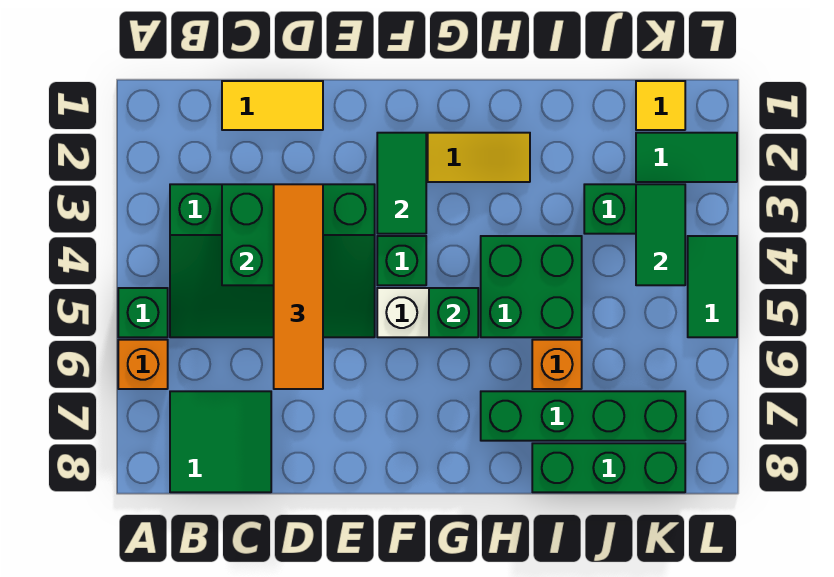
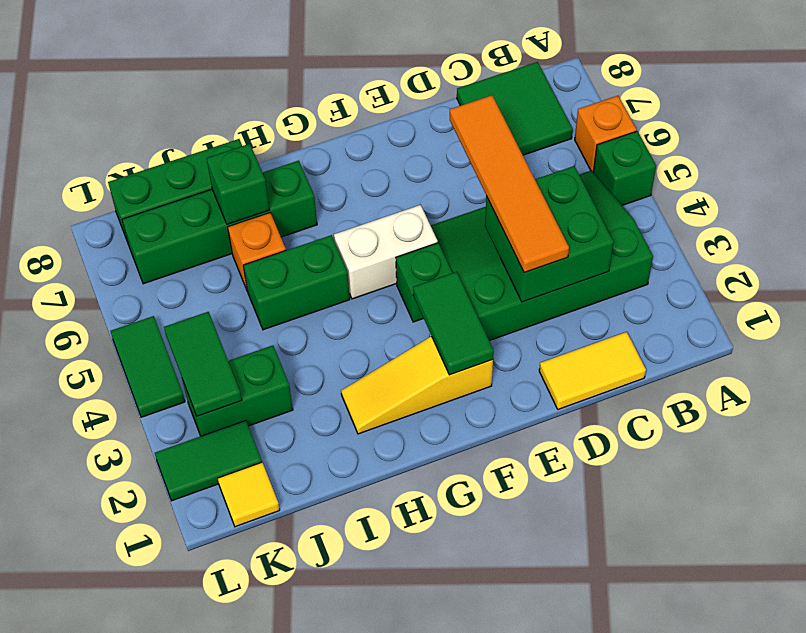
green 1x1 brick [429,288,478,337] -> green 1x1 brick moved to [207,144,270,224]
green 2x2 brick [481,236,582,337] -> green 1x2 brick [243,235,350,330]

